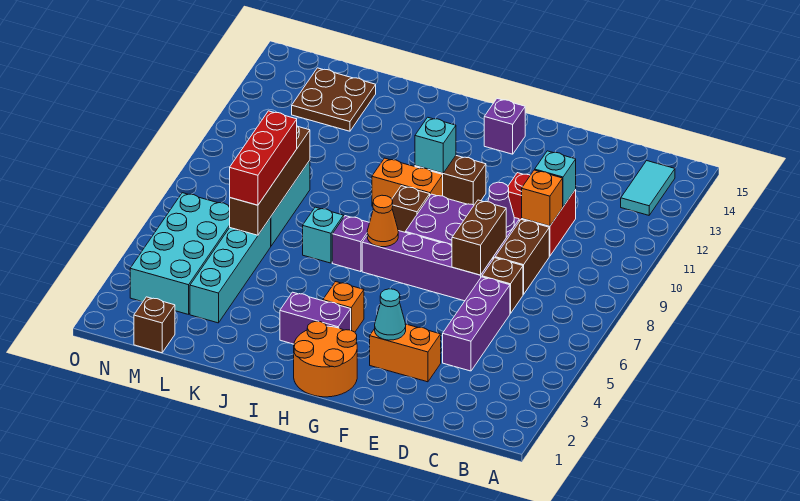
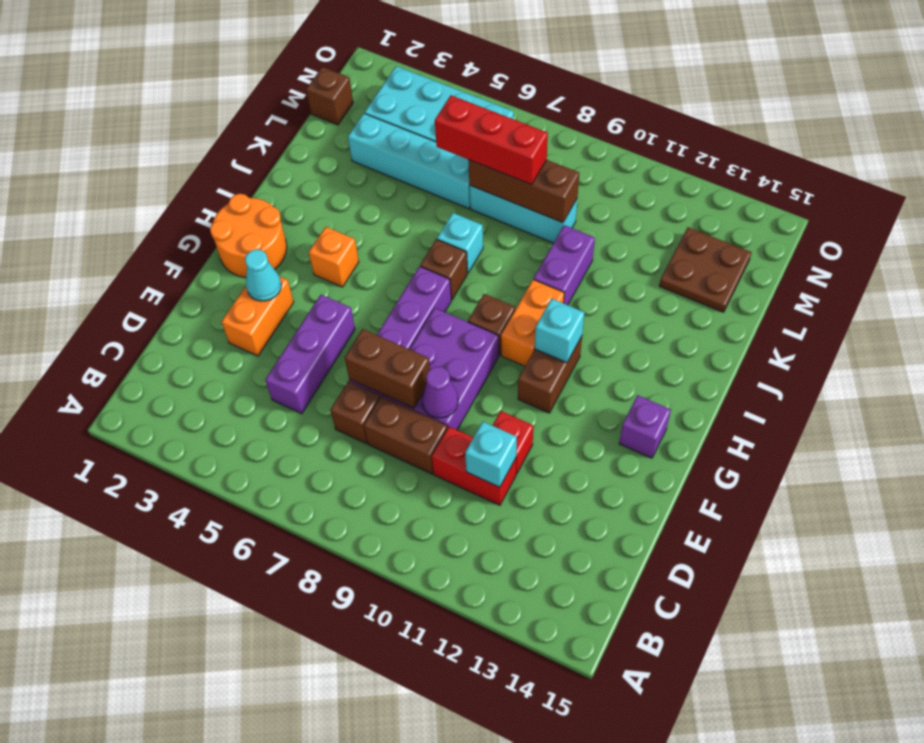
cyan 1x2 tile [621,161,675,215] -> none
purple 1x3 brick [443,277,510,371] -> purple 1x3 brick turned to [265,295,355,414]
orange 1x1 brick [522,170,563,226] -> none
purple 1x2 brick [280,292,351,344] -> purple 1x2 brick moved to [534,225,595,305]
orange 1x1 cone [367,195,398,247] -> none
purple 1x1 brick [332,216,370,272] -> brown 1x1 brick [420,239,467,300]
brown 1x4 brick [230,126,310,235] -> brown 1x3 brick [468,160,579,223]

